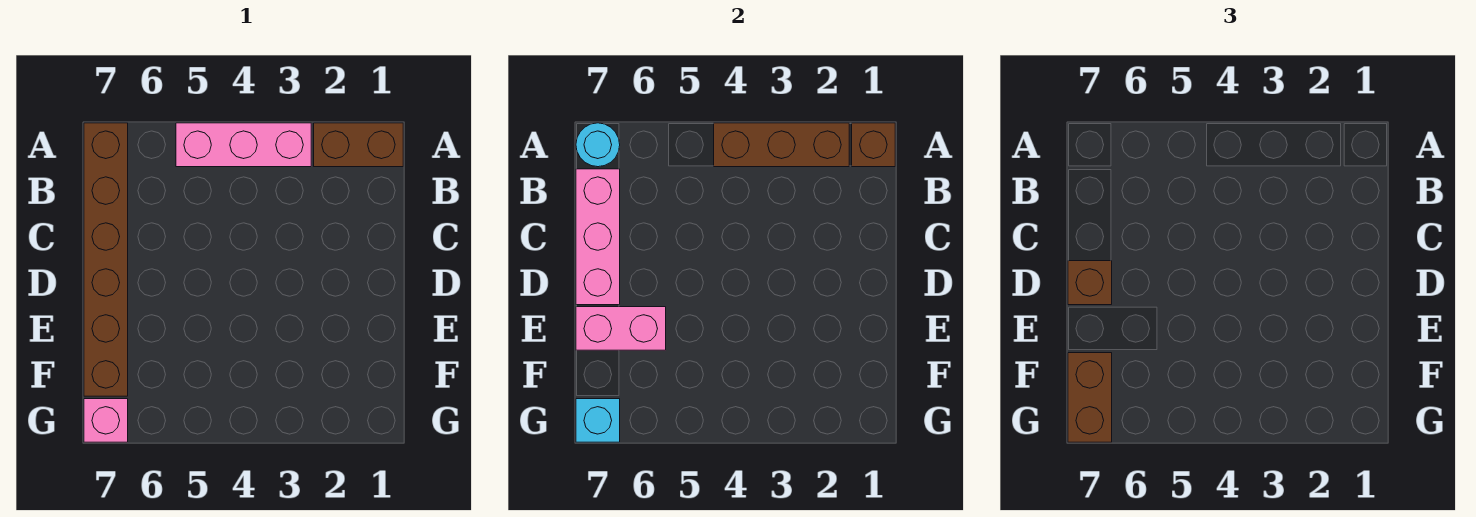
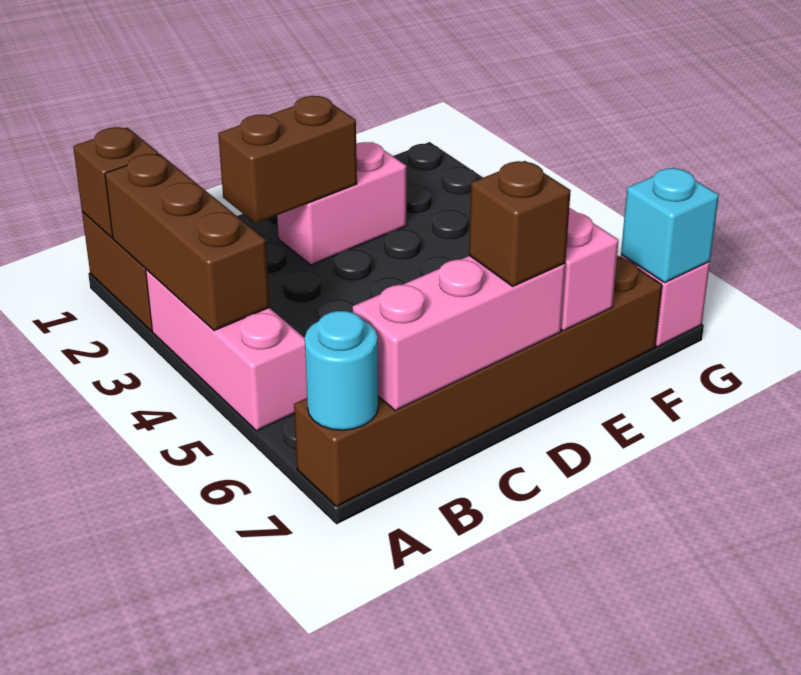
none -> pink 1x2 brick [277,142,406,265]
brown 1x2 brick [1068,353,1112,442] -> brown 1x2 brick moved to [218,96,357,223]

